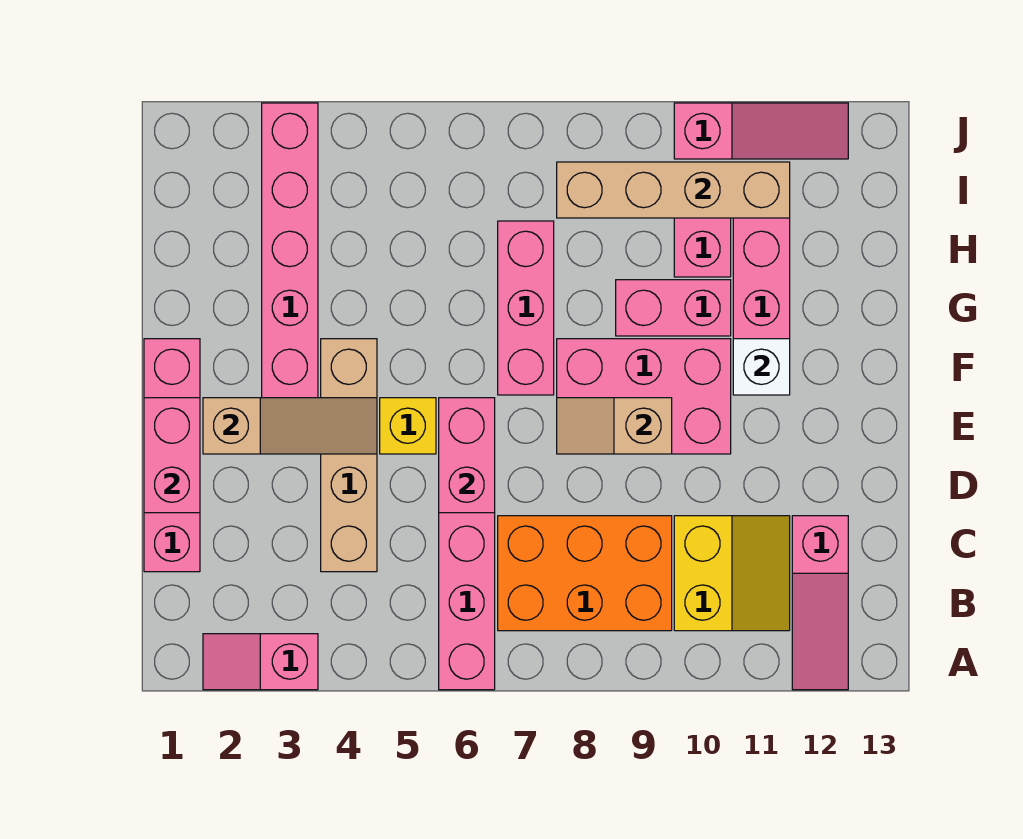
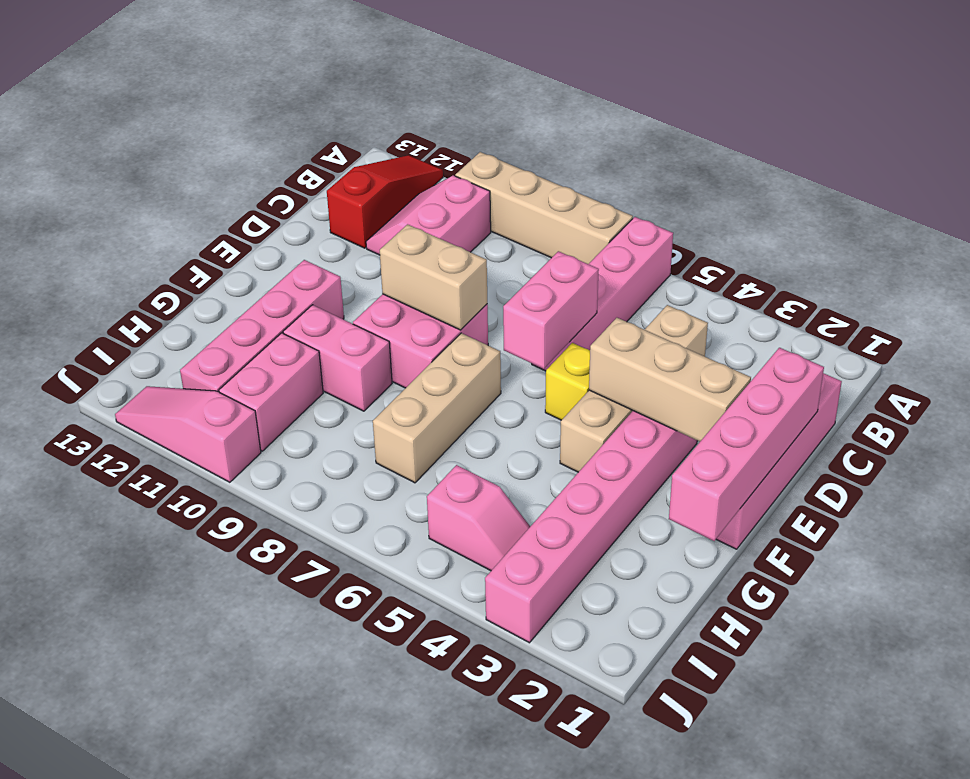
pink 1x2 slope [203,634,318,690] -> pink 1x2 slope moved to [427,465,530,571]
pink 1x3 slope [792,516,848,690] -> red 1x3 slope [327,155,443,248]
orange 2x3 brick [498,516,672,631] -> none
yellow 2x2 slope [674,516,790,631] -> pink 2x2 slope [366,175,491,255]
pink 1x2 brick [144,398,200,513] -> pink 1x4 brick [669,348,824,541]
tan 1x3 slope [203,398,377,454] -> tan 1x3 brick [589,318,751,442]
pink 2x3 brick [557,339,731,454] -> pink 2x2 brick [353,294,488,388]
tan 1x2 slope [557,398,672,454] -> tan 1x2 brick [380,224,487,330]
pink 1x3 brick [498,221,554,395] -> tan 1x3 brick [373,333,501,483]
white 1x1 brick [733,339,790,395] -> none
tan 1x4 brick [557,162,790,218] -> tan 1x4 brick moved to [455,152,633,264]

